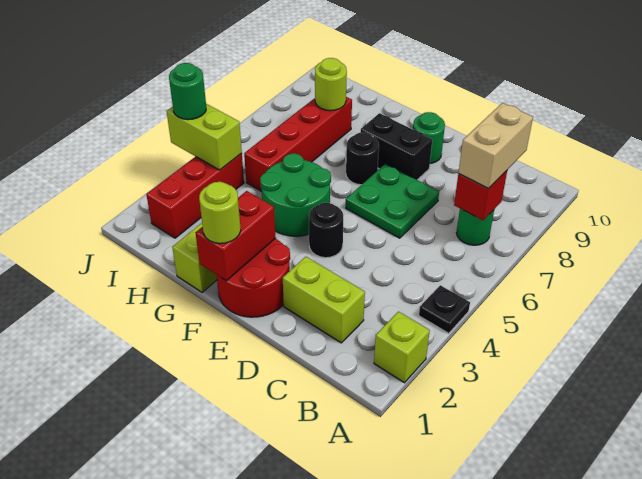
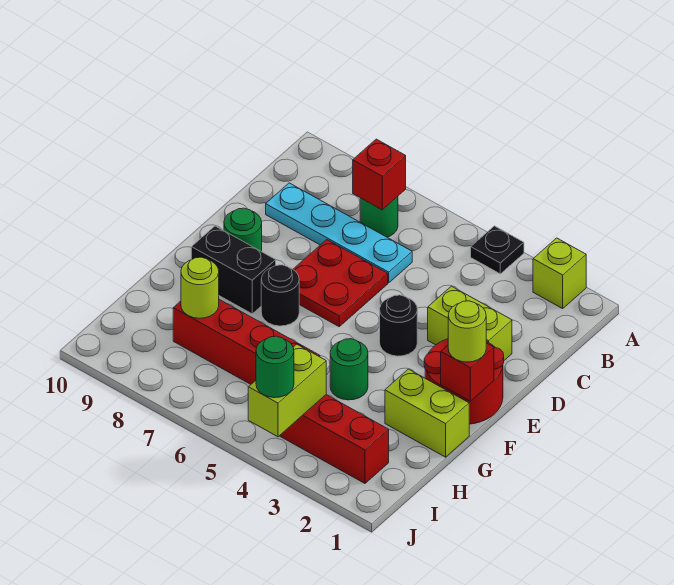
tan 1x2 brick [458,103,533,189] -> none
lime 1x2 brick [283,257,365,343] -> lime 1x2 brick turned to [428,286,512,360]
none -> cyan 1x4 plate [266,183,412,283]
green 2x2 plate [346,164,439,238] -> red 2x2 plate [293,240,388,327]
black 1x2 brick [360,113,432,180] -> black 1x2 brick turned to [191,226,276,314]
red 1x2 brick [196,191,276,281] -> red 1x1 brick [441,343,494,401]
green 2x2 round brick [260,154,331,236] -> green 1x1 round brick [330,339,368,400]

